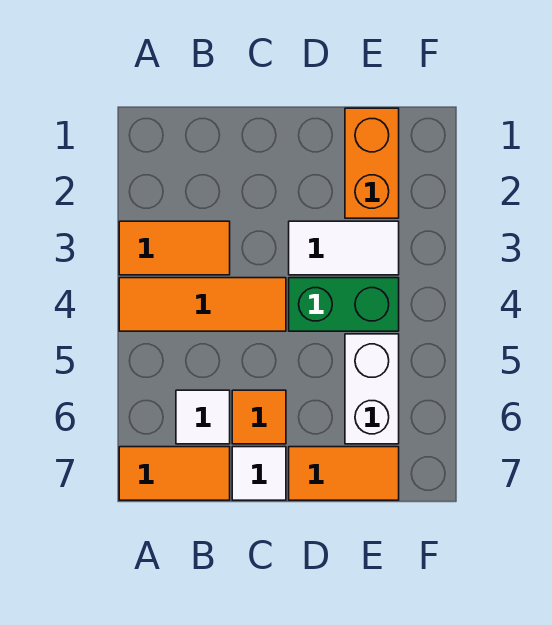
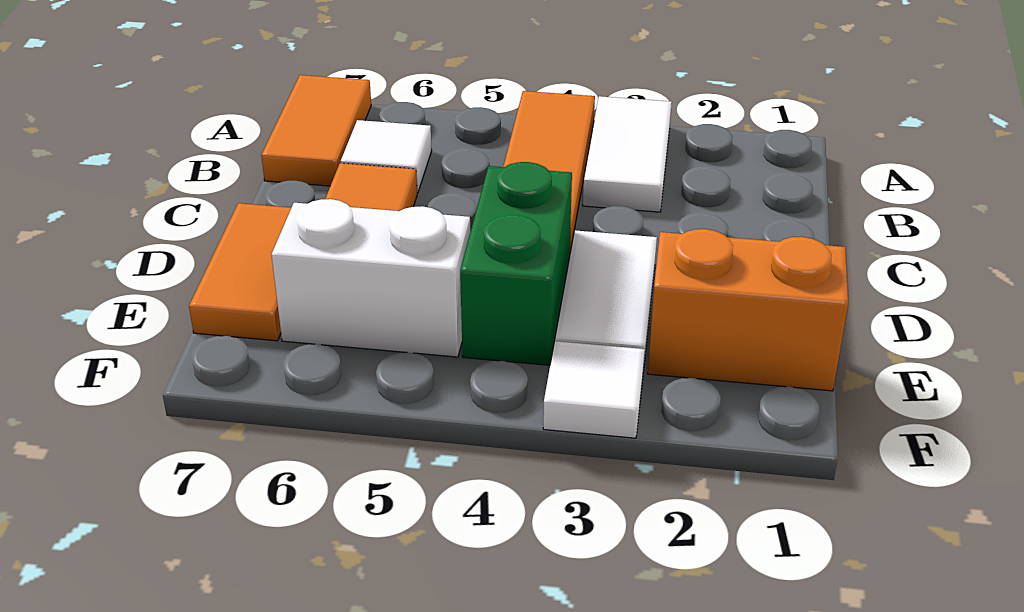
orange 1x2 tile [119,221,230,275] -> white 1x2 tile [583,96,672,212]
white 1x1 tile [232,447,286,500] -> white 1x1 tile moved to [543,341,645,438]

